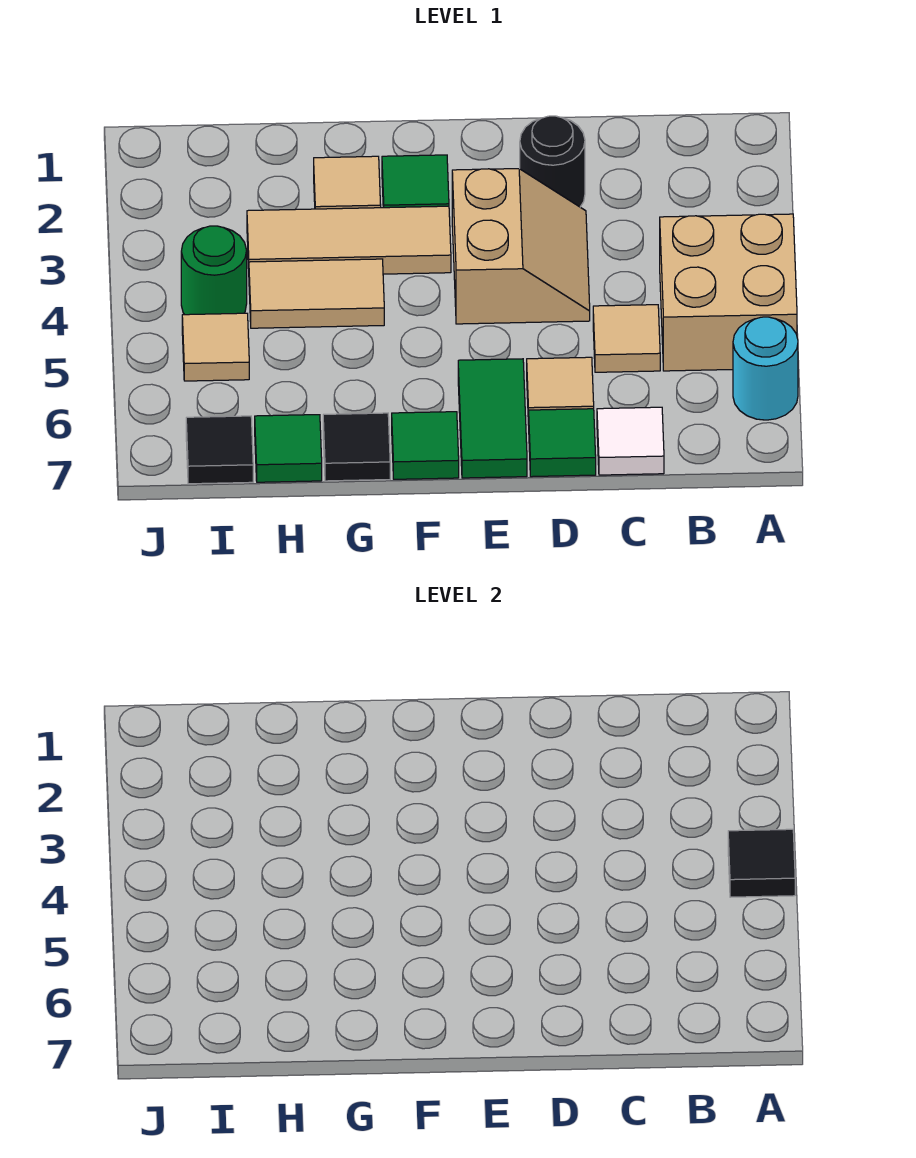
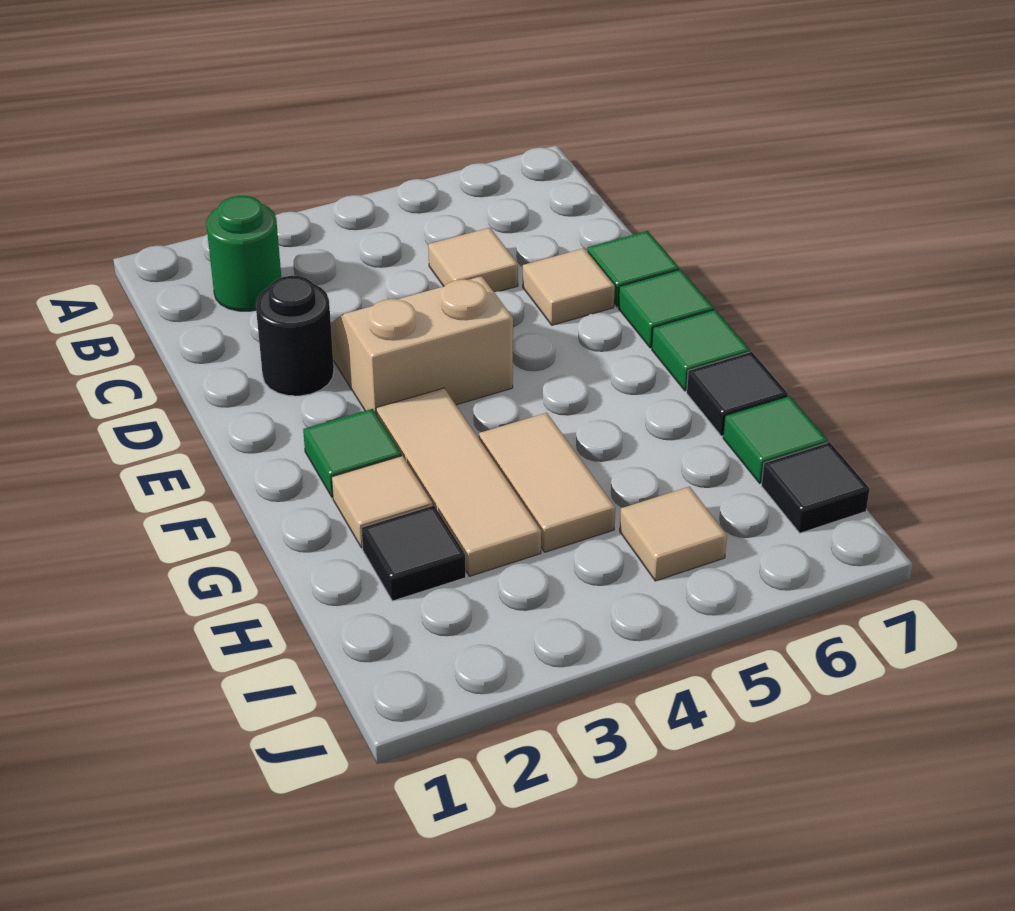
tan 2x2 brick [660,214,797,371] -> none
black 1x1 tile [728,829,795,897] -> black 1x1 tile moved to [361,505,466,601]
cyan 1x1 round brick [733,317,798,420] -> none
white 1x1 tile [597,407,664,475] -> none
green 1x2 tile [458,359,527,478] -> green 1x1 tile [618,269,714,348]
green 1x1 round brick [181,226,247,315] -> green 1x1 round brick moved to [206,196,281,311]

